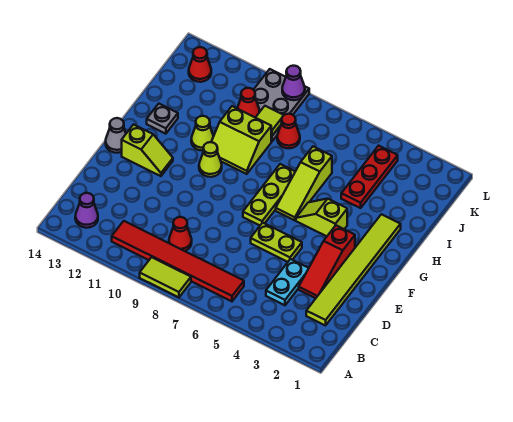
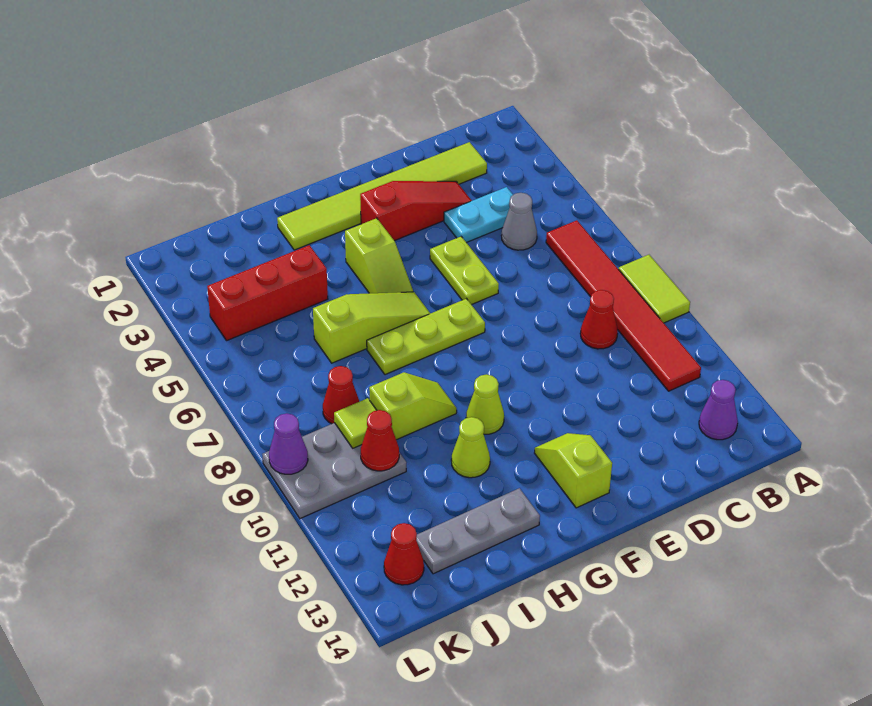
grey 1x1 cone [106,118,126,153] -> grey 1x1 cone moved to [501,193,537,250]
lime 2x2 slope [211,106,271,174] -> lime 1x2 slope [369,372,457,440]
grey 1x1 plate [147,104,178,134] -> grey 1x3 plate [416,488,540,574]
red 1x3 plate [341,146,398,208] -> red 1x3 brick [207,245,328,341]

